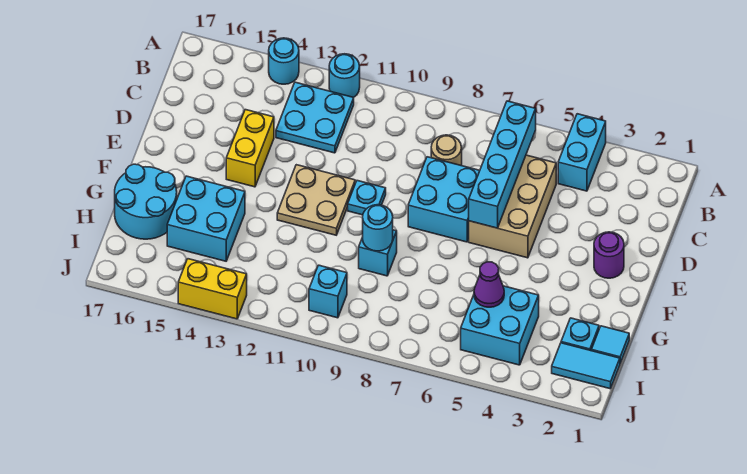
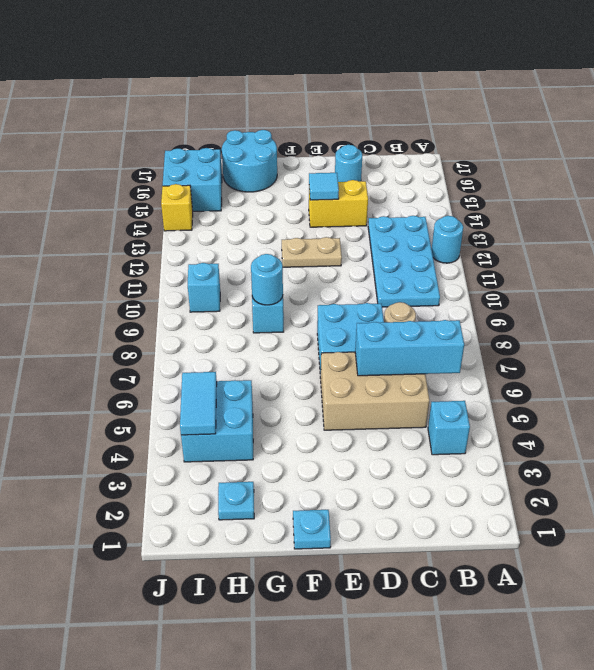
cyan 1x2 brick [558,114,606,191] -> cyan 1x1 brick [428,401,470,455]
cyan 1x1 round brick [269,38,299,84] -> cyan 1x1 round brick moved to [335,145,362,182]
cyan 1x4 brick [469,101,536,228] -> cyan 1x3 brick [355,320,464,376]
cyan 2x2 plate [276,82,354,153] -> cyan 2x4 plate [368,216,440,307]
purple 1x1 round brick [594,232,624,278] -> none
cyan 1x1 plate [348,181,386,215] -> cyan 1x1 plate moved to [293,510,331,549]
tan 2x2 plate [277,165,355,235] -> tan 1x2 plate [282,237,342,267]
cyan 2x2 brick [167,176,245,261] -> cyan 2x2 brick moved to [163,148,222,211]
cyan 1x1 tile [591,326,629,363] -> cyan 1x1 tile moved to [309,173,339,200]
purple 1x1 cone [474,262,504,307] -> none
cyan 1x2 tile [552,343,620,389] -> cyan 1x2 tile moved to [180,372,217,435]
yellow 1x2 brick [178,259,247,319] -> yellow 1x1 brick [161,184,193,231]

